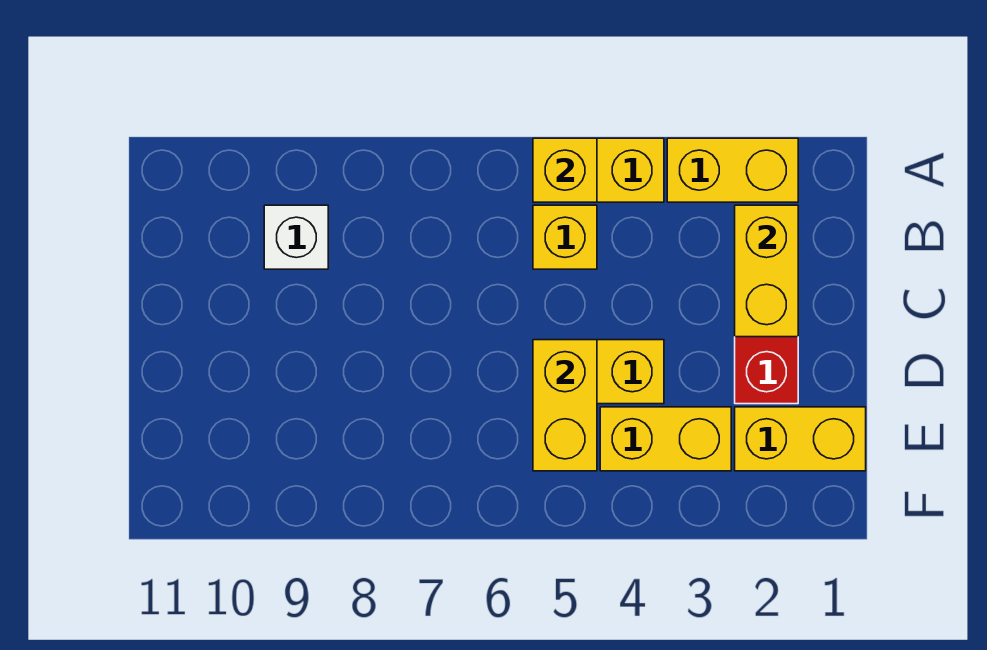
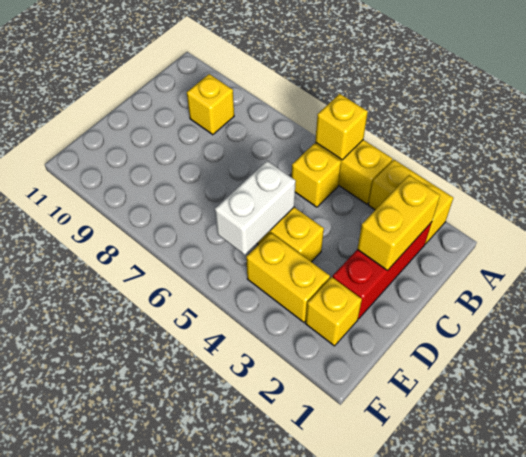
white 1x1 brick [264,205,328,269] -> yellow 1x1 brick [187,74,234,135]
yellow 1x2 brick [533,340,597,471] -> white 1x2 brick [215,161,296,255]
yellow 1x2 brick [735,407,866,471] -> yellow 1x1 brick [306,277,362,346]

